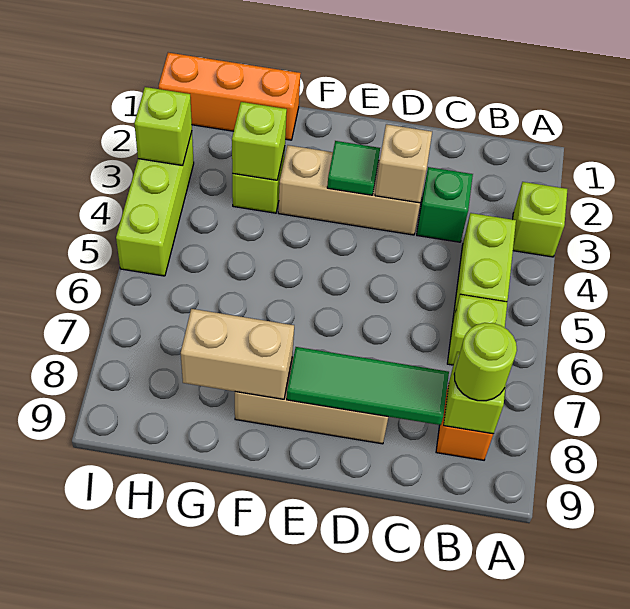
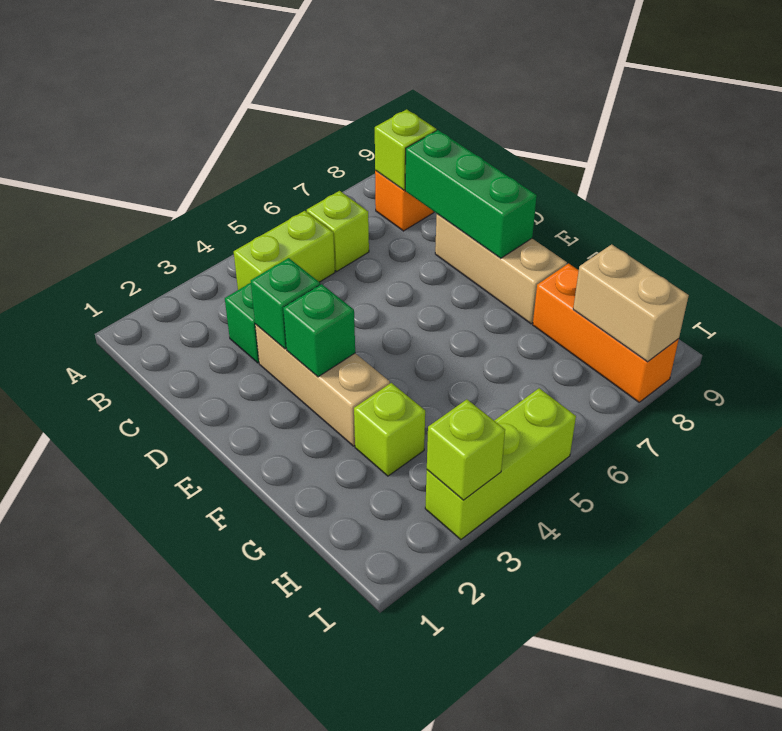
lime 1x1 brick [513,182,567,257] -> none
lime 1x1 round brick [454,323,517,401] -> none
green 1x3 tile [287,347,449,425] -> green 1x3 brick [405,130,537,258]
tan 1x1 brick [375,124,432,203] -> green 1x1 brick [251,258,320,349]
green 1x1 tile [327,141,380,195] -> green 1x1 brick [283,284,355,377]
tan 1x2 brick [181,309,294,399] -> tan 1x2 brick moved to [573,244,689,362]
orange 1x3 brick [159,53,301,140] -> orange 1x3 brick moved to [533,263,679,402]
lime 1x1 brick [232,102,287,180] -> none

